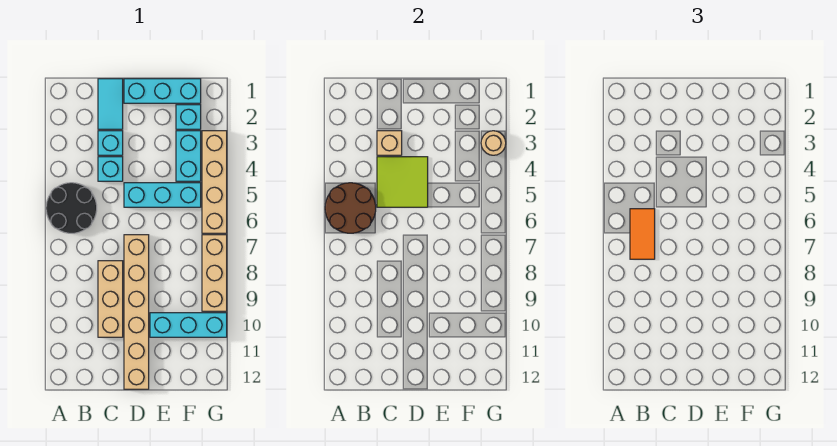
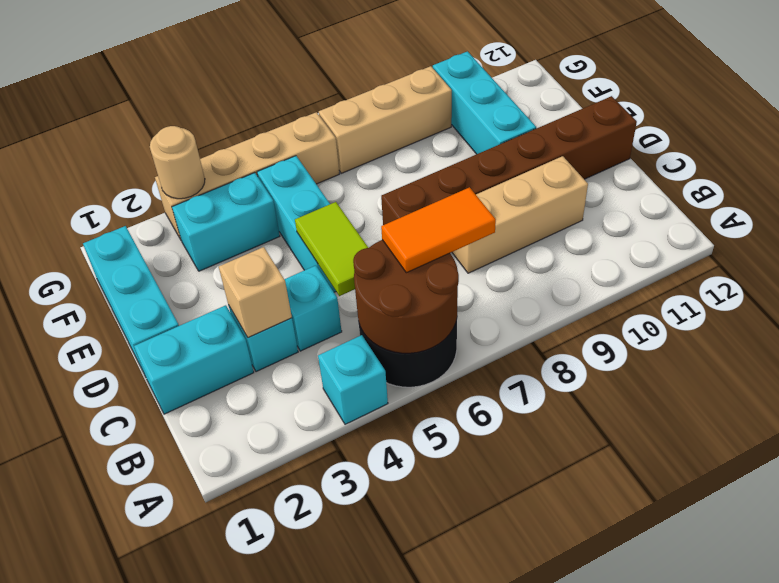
cyan 1x2 tile [98,79,123,129] -> cyan 1x2 brick [134,305,254,414]
lime 2x2 tile [377,157,428,207] -> lime 1x2 tile [295,202,368,296]
tan 1x6 brick [124,235,149,389] -> brown 1x6 brick [381,96,637,225]
cyan 1x1 brick [176,105,201,129] -> cyan 1x1 brick moved to [318,335,388,424]

